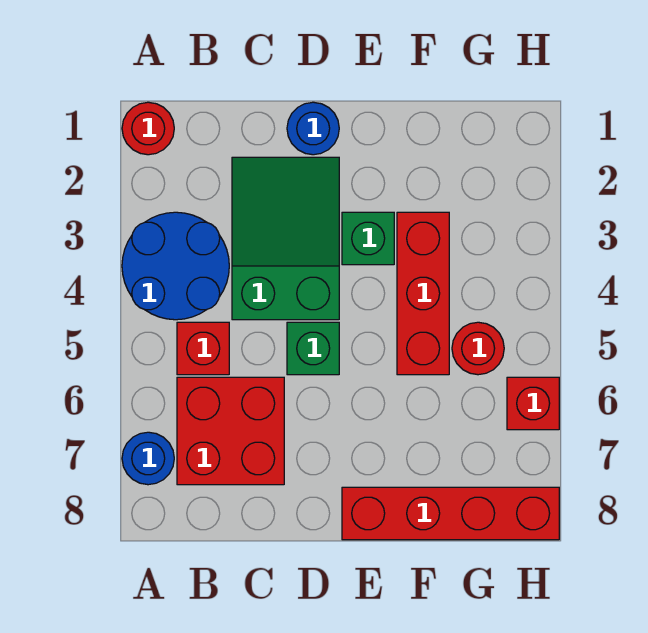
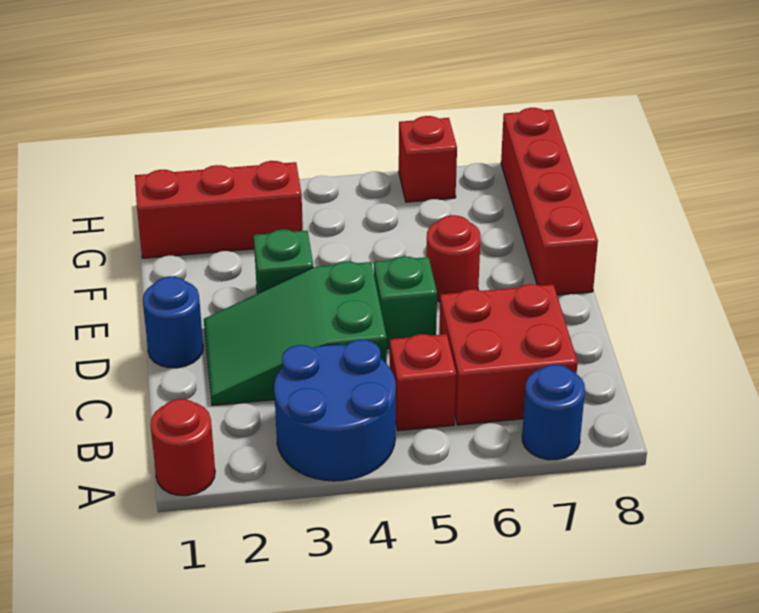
red 1x3 brick [397,212,449,375] -> red 1x3 brick moved to [135,161,303,258]
red 1x1 round brick [452,322,504,375] -> red 1x1 round brick moved to [426,215,481,302]

